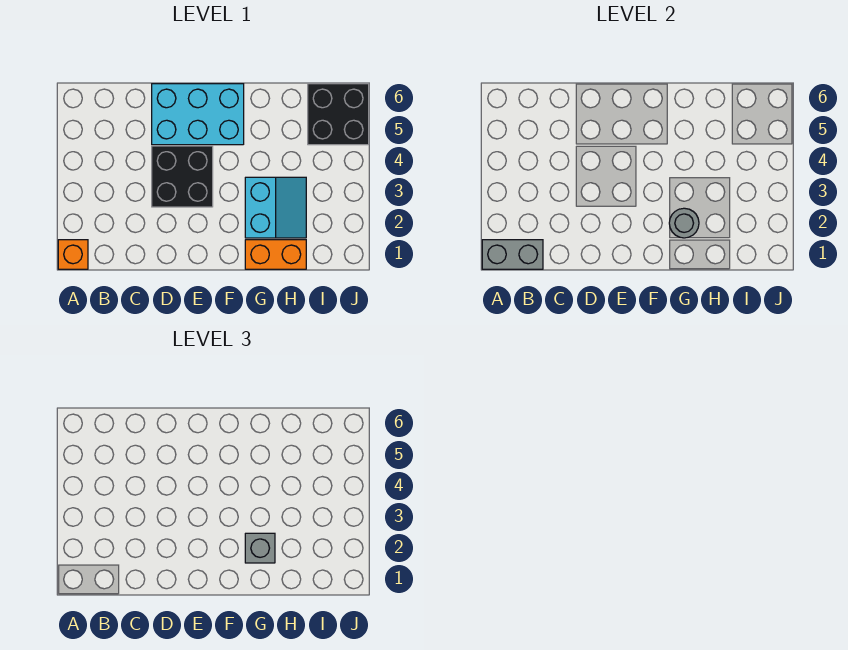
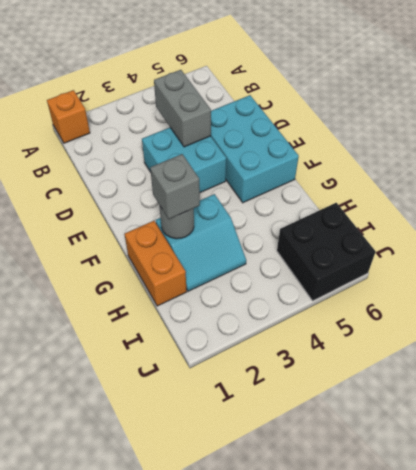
grey 1x2 brick [482,240,543,269] -> grey 1x2 brick moved to [154,70,211,147]
black 2x2 brick [152,146,213,207] -> cyan 2x2 brick [142,128,226,193]

